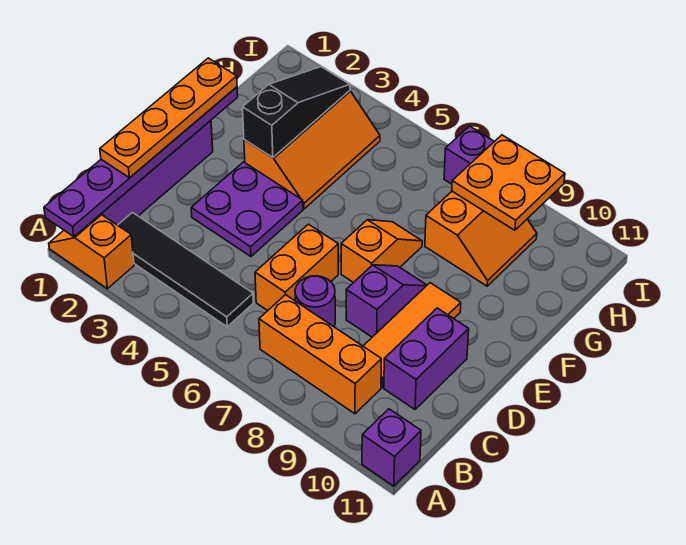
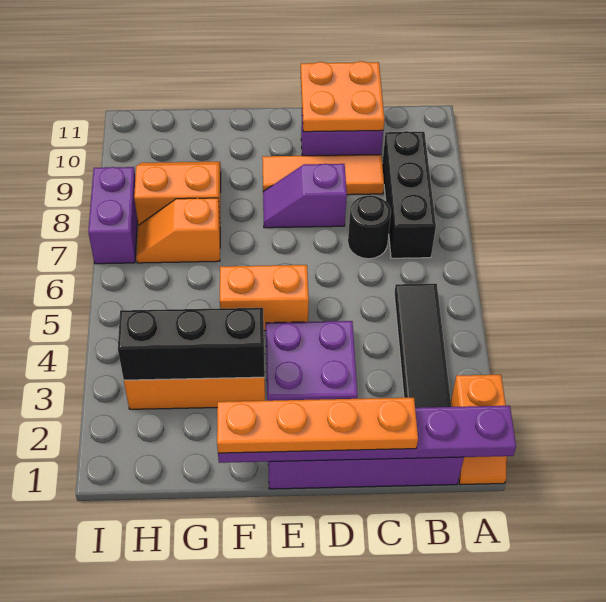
purple 1x1 brick [362,409,421,486] -> none
orange 1x3 brick [259,295,381,414] -> black 1x3 brick [382,131,436,258]
orange 1x2 brick [255,224,338,311] -> orange 1x2 brick moved to [220,265,309,331]
purple 1x1 round brick [295,276,335,327] -> black 1x1 round brick [348,195,391,259]
orange 1x2 slope [341,220,422,283] -> orange 1x2 slope moved to [136,198,220,263]
black 1x3 slope [243,67,350,158] -> black 1x3 brick [118,308,265,380]
orange 2x2 plate [452,135,565,230] -> orange 2x2 plate moved to [301,61,384,132]

